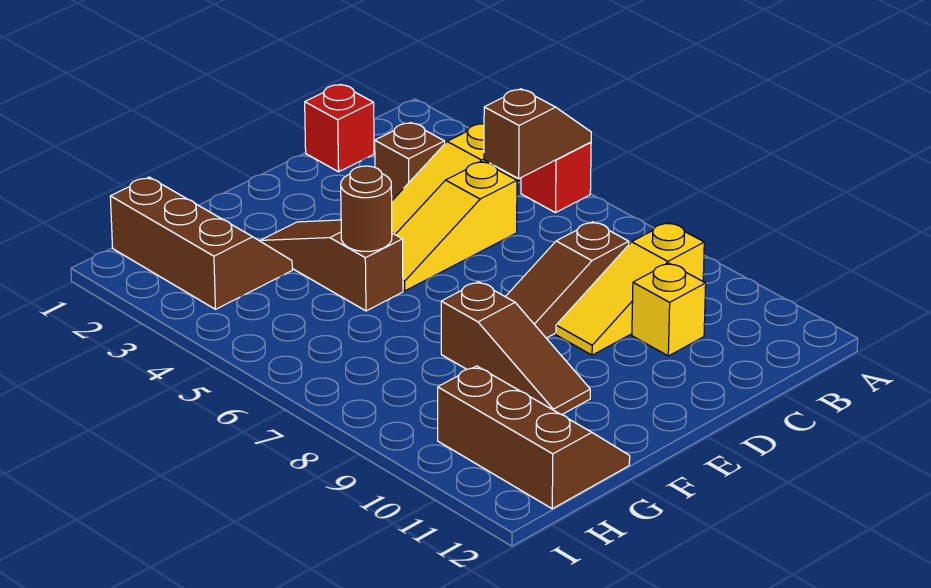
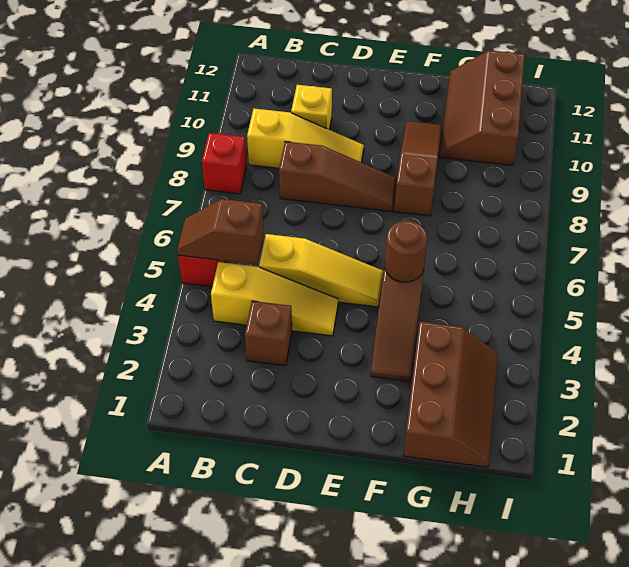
red 1x1 brick [305,84,374,172] -> red 1x1 brick moved to [202,133,247,194]
brown 2x3 slope [110,177,292,309] -> brown 2x3 slope turned to [403,322,498,467]

